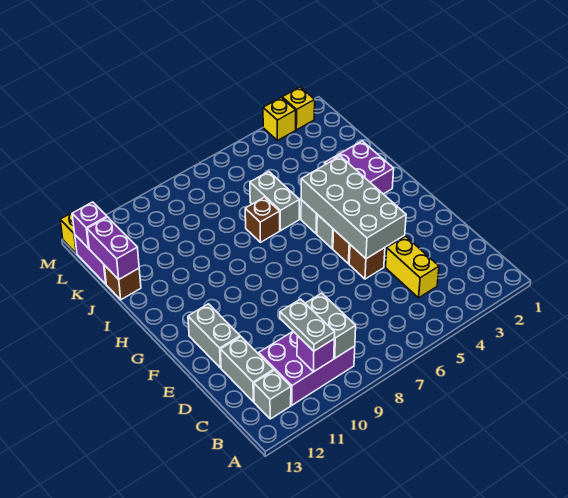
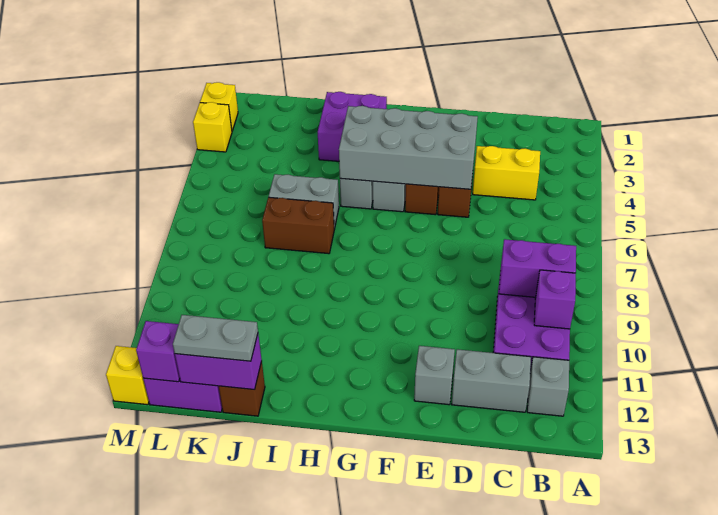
grey 1x2 brick [305,293,356,358] -> purple 1x2 brick [499,239,576,297]
grey 1x2 plate [280,299,335,351] -> grey 1x2 plate moved to [173,315,258,361]
grey 1x2 brick [188,304,240,368] -> grey 1x1 brick [414,346,455,405]
brown 1x1 brick [245,197,280,242] -> brown 1x2 brick [262,197,334,254]

